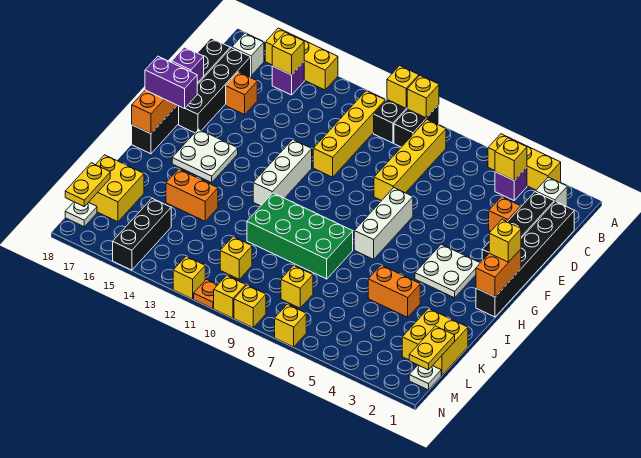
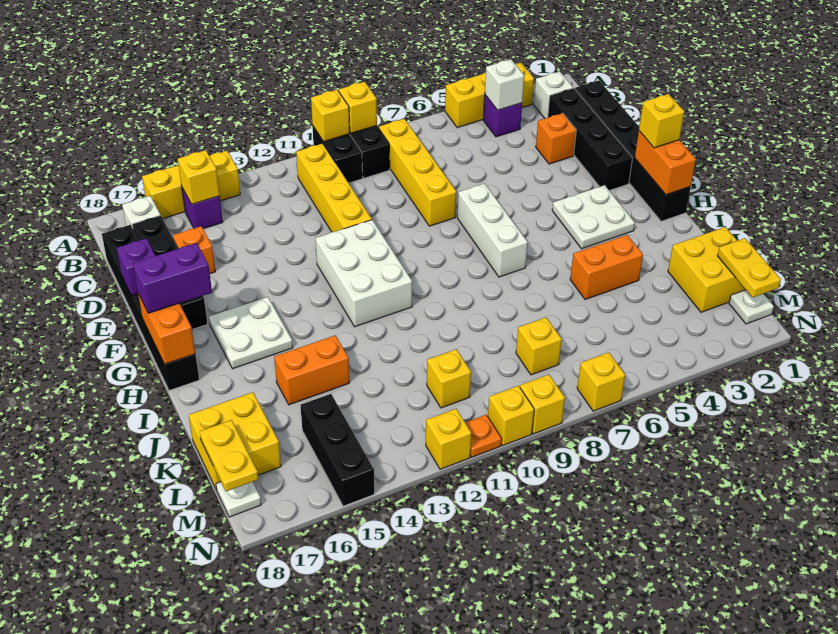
yellow 1x1 brick [495,138,527,180] -> white 1x1 brick [485,59,524,110]
white 1x3 brick [253,140,312,206] -> white 2x3 brick [316,220,412,327]
green 2x4 brick [247,193,353,279] -> none

